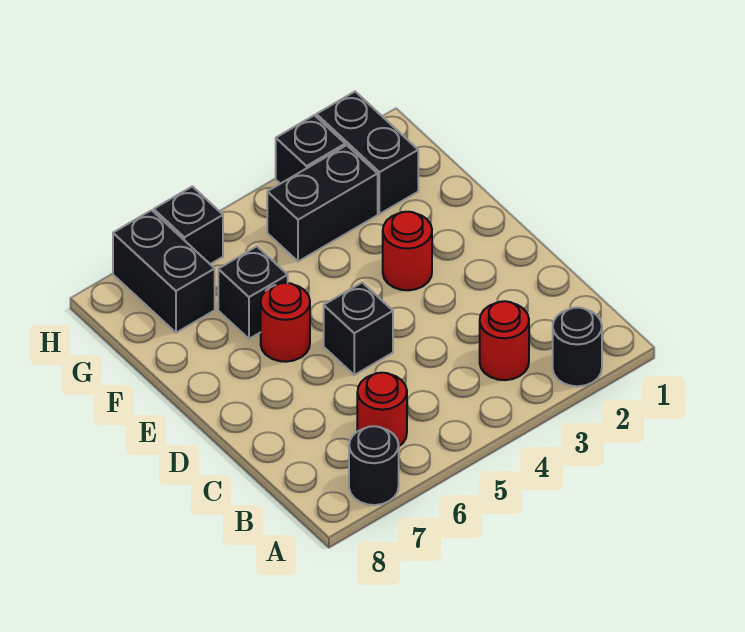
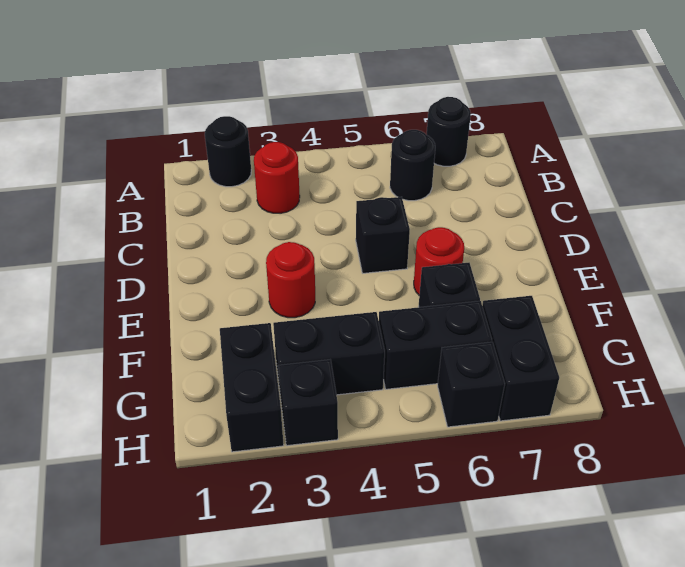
red 1x1 round brick [357,373,407,446] -> black 1x1 round brick [390,130,435,201]
none -> black 1x2 brick [379,301,492,389]

